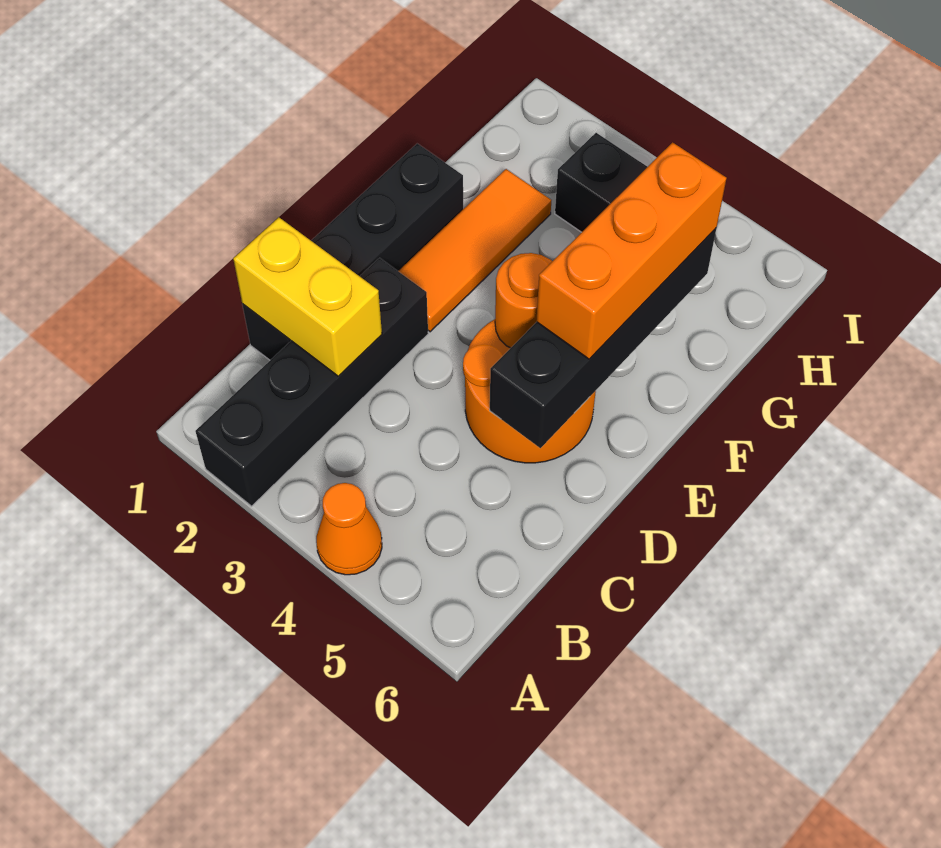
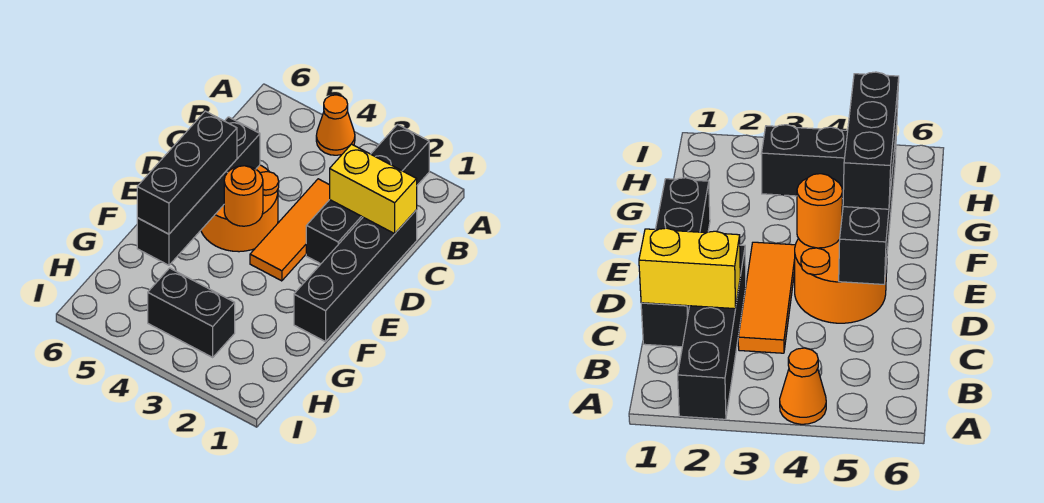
orange 1x3 tile [398,169,551,332] -> orange 1x3 tile moved to [250,179,330,281]
orange 1x3 brick [536,142,727,359] -> black 1x3 brick [137,111,237,234]

